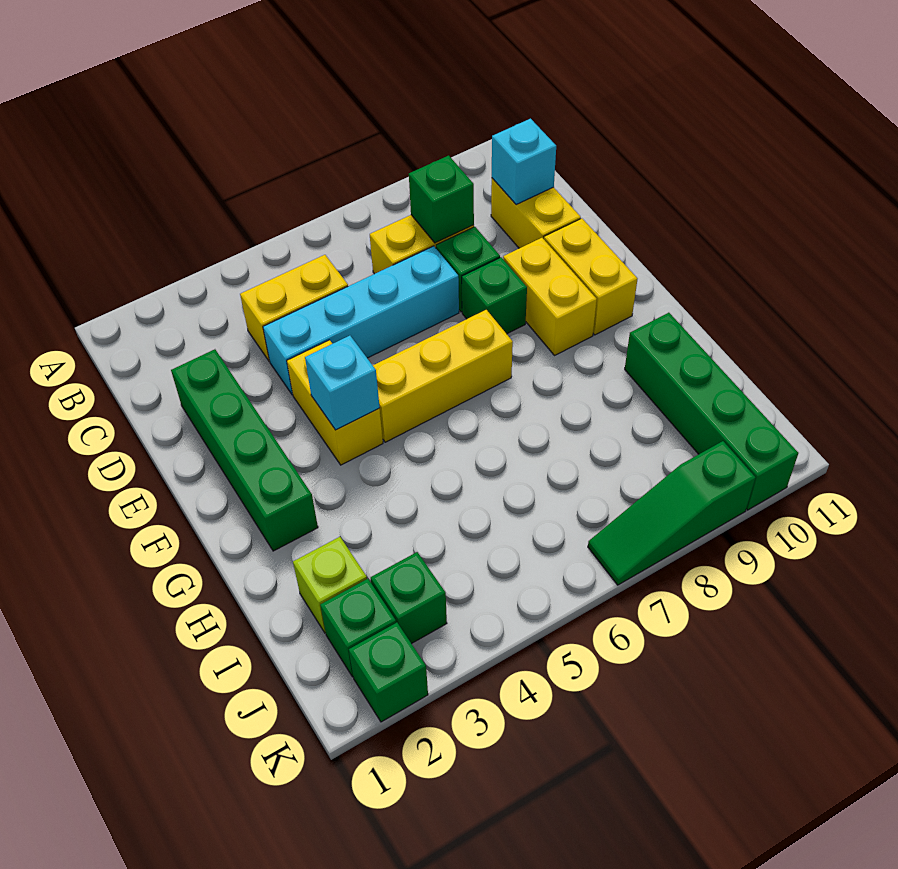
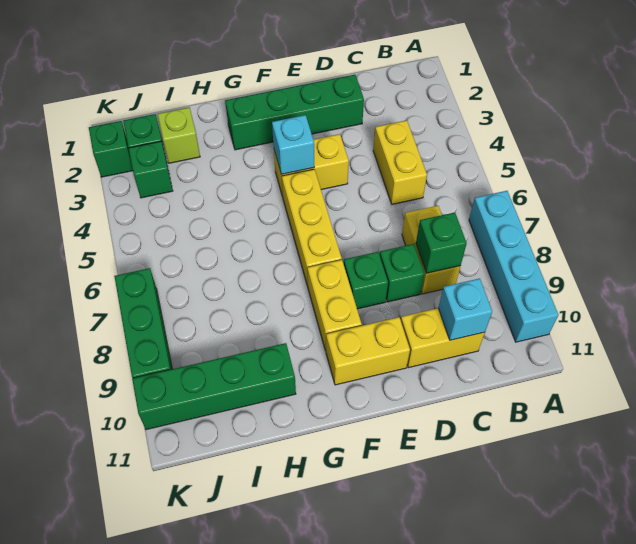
cyan 1x4 brick [263,246,459,395] -> cyan 1x4 brick moved to [469,191,558,342]
yellow 1x2 brick [503,238,597,355] -> yellow 1x2 brick turned to [307,260,362,351]
green 1x3 slope [588,441,755,585] -> green 1x3 brick [114,268,172,378]

